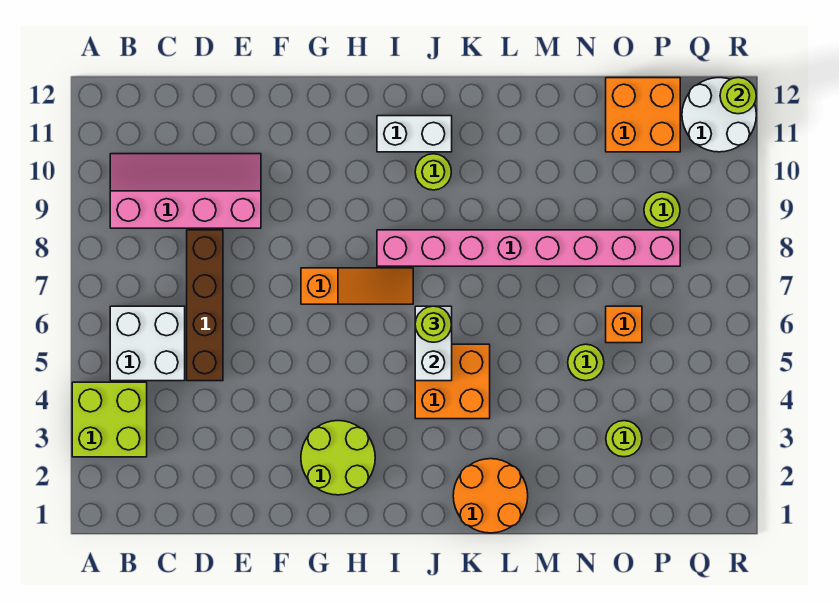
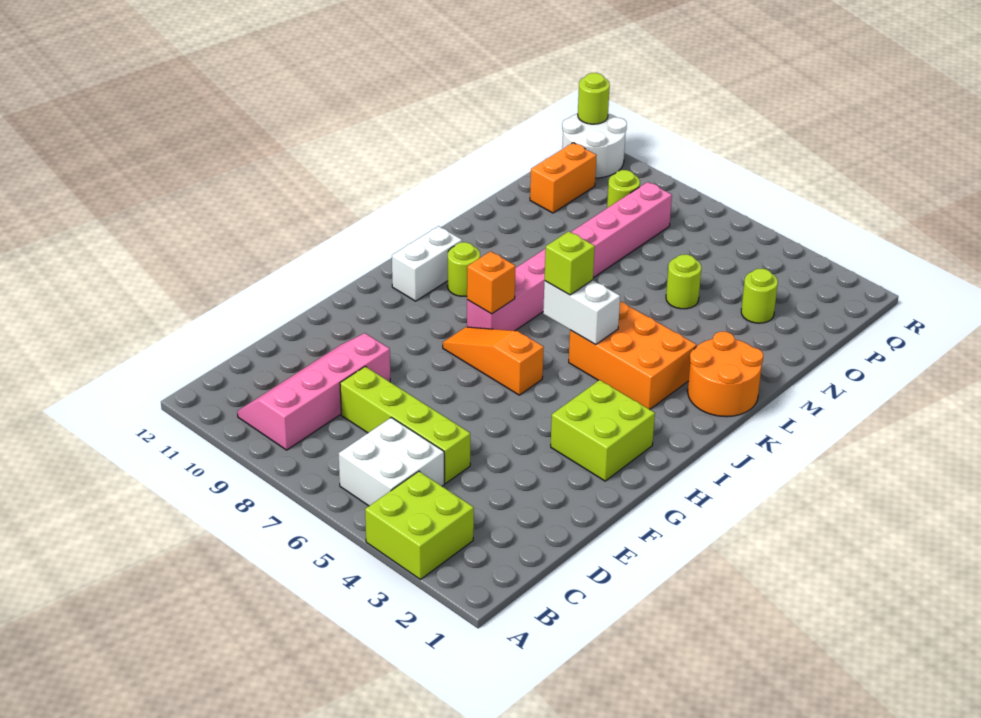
brown 1x4 brick [187,230,223,381] -> lime 1x4 brick [340,366,470,484]
lime 2x2 round brick [301,421,375,495] -> lime 2x2 brick [551,380,655,481]
orange 1x3 slope [301,268,413,304] -> orange 1x3 slope turned to [443,327,544,395]
orange 2x2 brick [415,344,490,419] -> orange 2x3 brick [569,301,697,409]
lime 1x1 round brick [415,306,451,342] -> lime 1x1 brick [545,231,595,295]
orange 1x1 brick [606,306,642,343] -> orange 1x1 brick moved to [467,251,515,314]
orange 2x2 brick [606,78,680,152] -> orange 1x2 brick [530,143,597,213]

